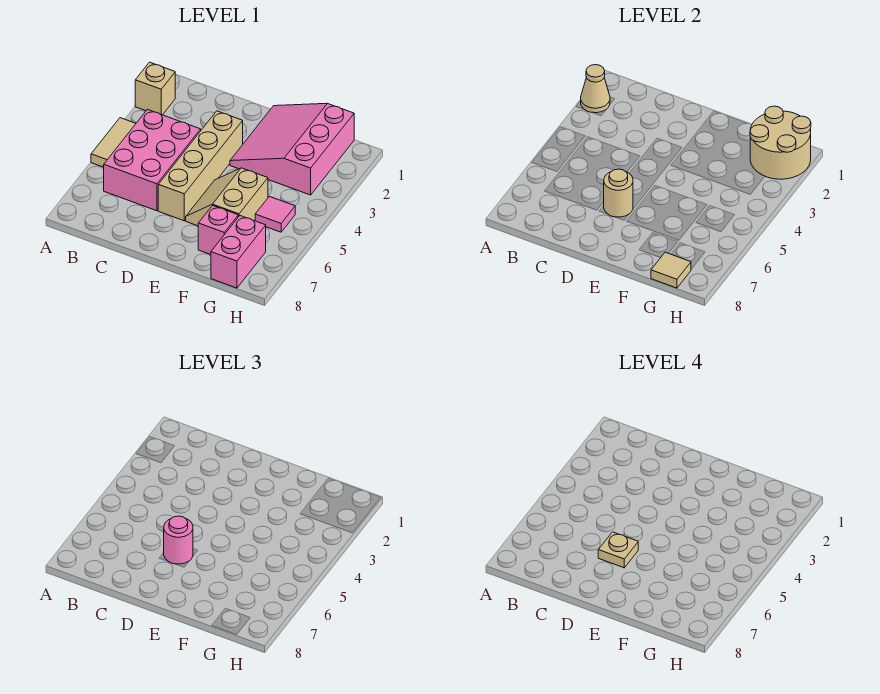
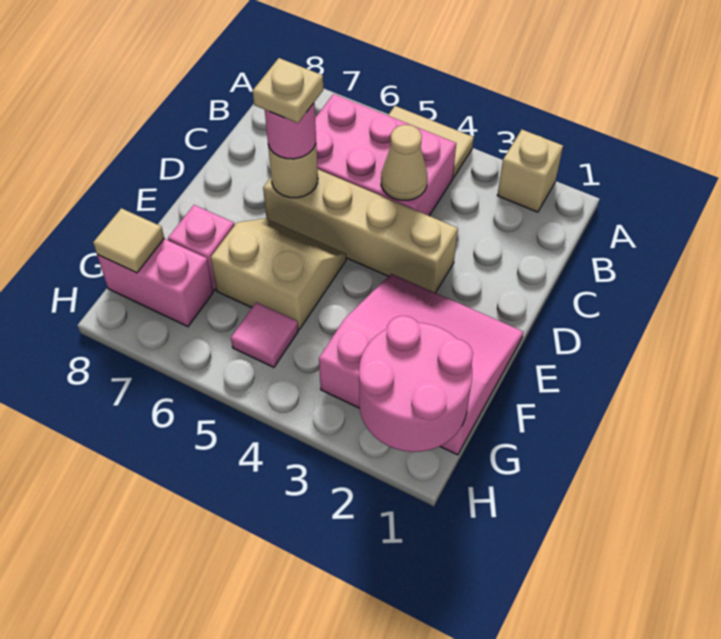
tan 1x1 cone [581,65,610,113] -> tan 1x1 cone moved to [381,125,428,200]
tan 2x2 round brick [750,106,811,179] -> pink 2x2 round brick [359,316,473,452]

